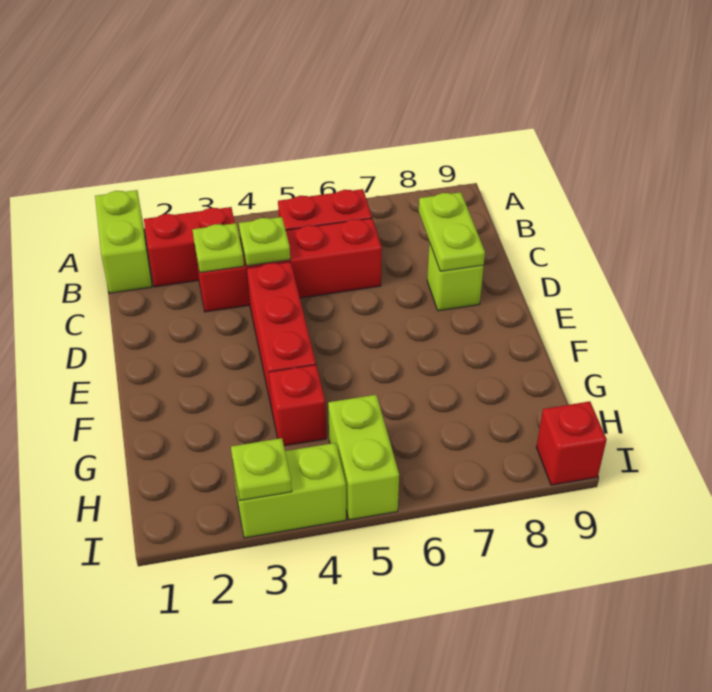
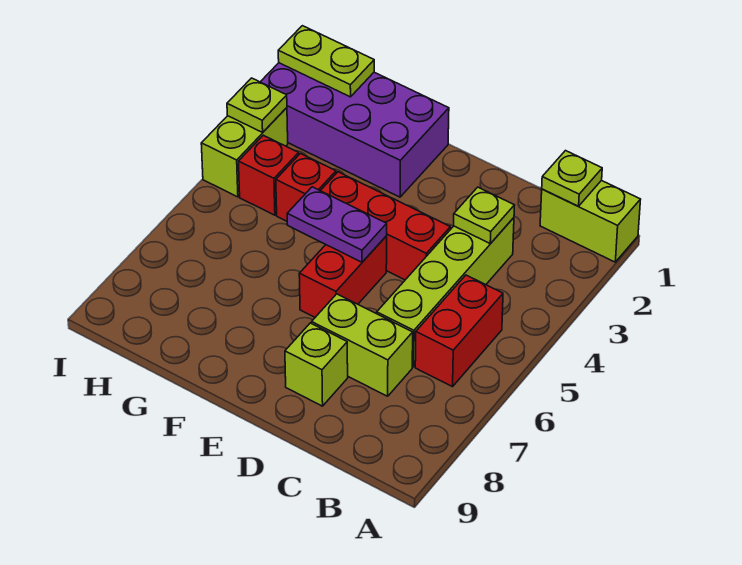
red 1x2 brick [144,207,235,287] -> red 1x2 brick moved to [299,236,387,317]
red 1x4 brick [195,218,382,312] -> lime 1x4 brick [377,218,514,367]
lime 1x1 plate [239,217,290,266] -> lime 1x1 plate moved to [542,151,602,206]
lime 1x2 plate [419,192,485,271] -> lime 1x2 plate moved to [278,26,374,97]
none -> purple 1x2 plate [287,187,387,262]
none -> purple 2x4 brick [261,63,449,197]
lime 1x2 brick [328,395,399,520] -> lime 1x2 brick moved to [312,294,413,396]
red 1x1 brick [536,401,607,485] -> red 1x1 brick moved to [239,135,299,215]

